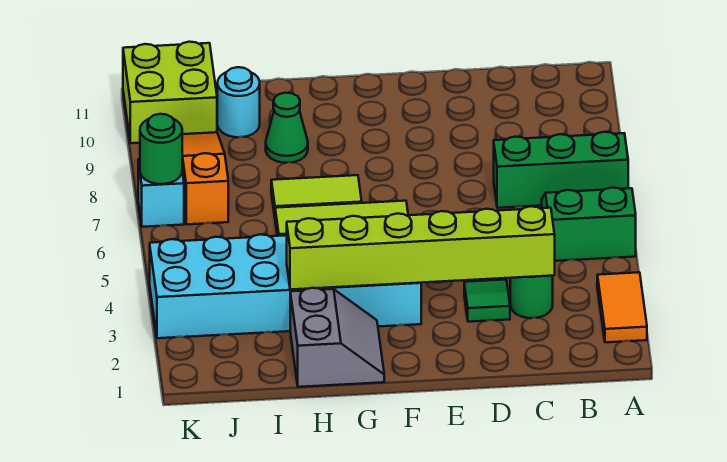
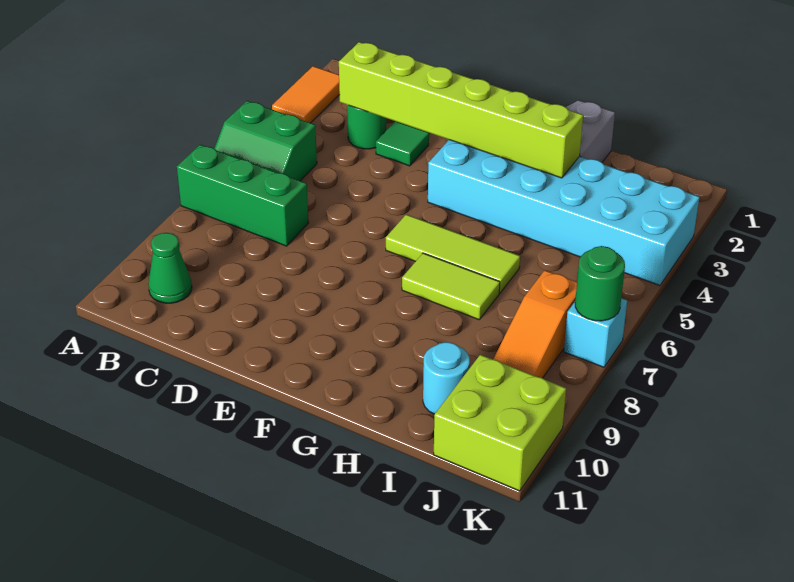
green 1x1 cone [266,93,308,163] -> green 1x1 cone moved to [148,233,192,303]

